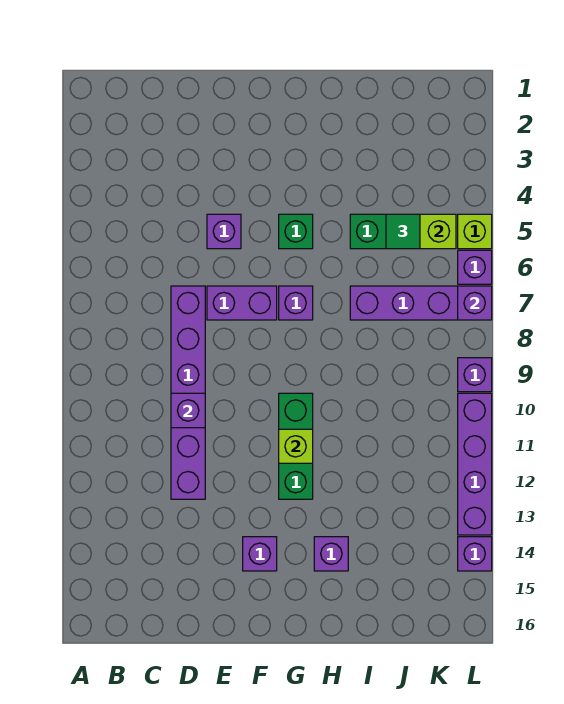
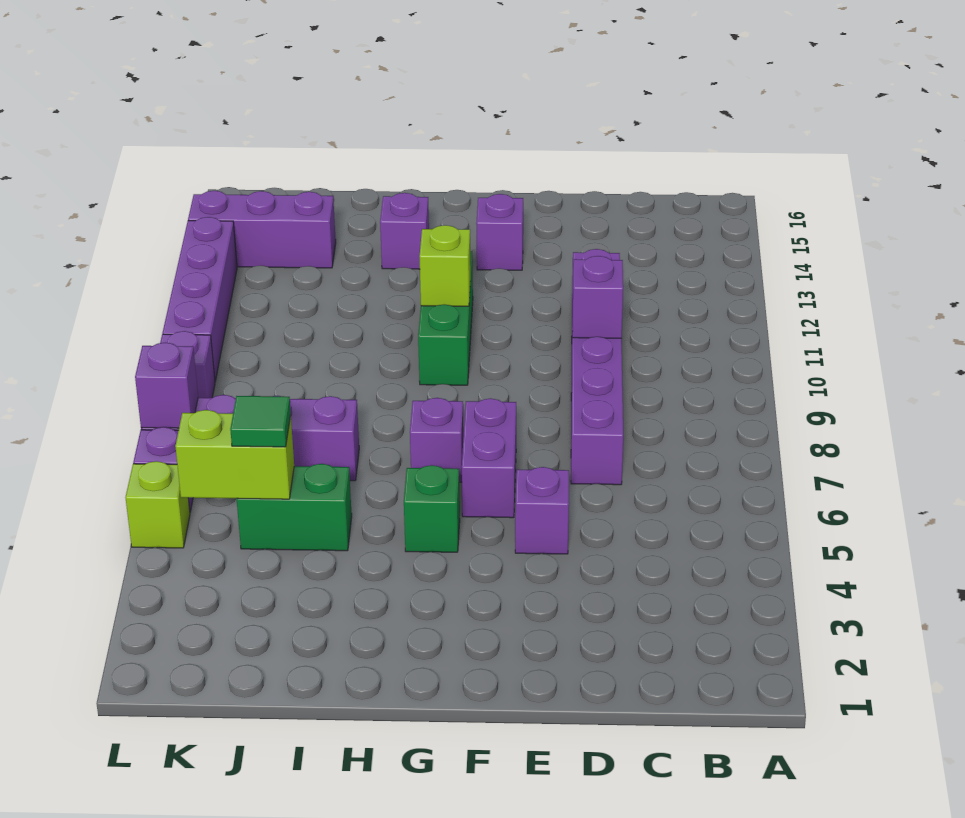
purple 1x2 brick [207,286,277,320] -> purple 1x2 brick turned to [462,398,516,518]
purple 1x1 brick [458,537,492,571] -> purple 1x3 brick [188,191,336,268]

